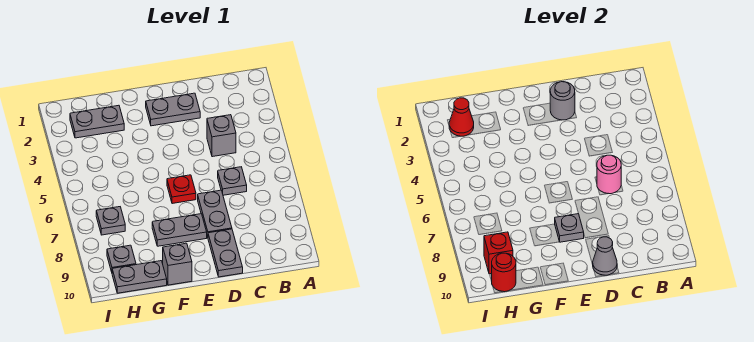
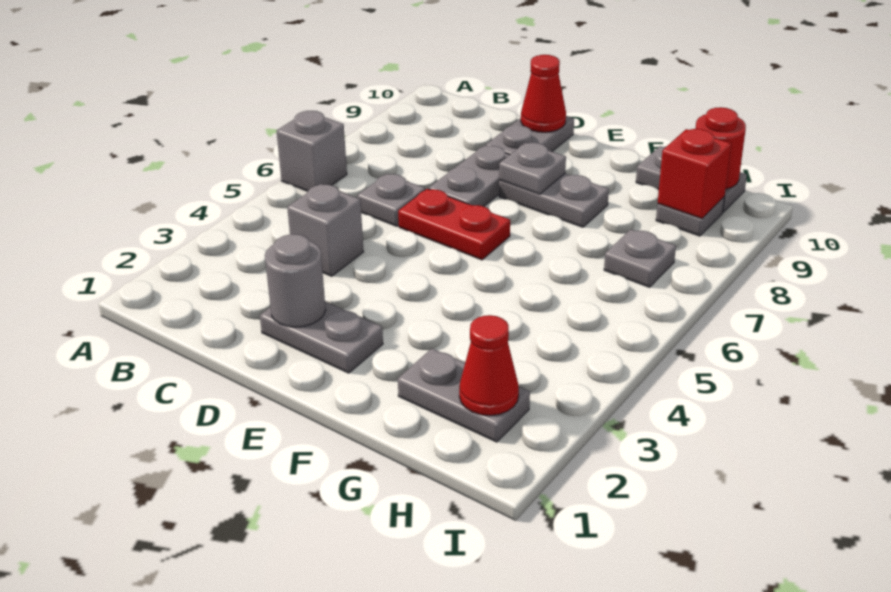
pink 1x1 round brick [597,155,621,194] -> none
grey 1x1 cone [593,237,617,275] -> red 1x1 cone [521,55,566,132]
red 1x1 plate [167,175,196,204] -> red 1x2 plate [398,189,510,260]
grey 1x1 brick [163,243,192,285] -> grey 1x1 brick moved to [277,111,347,191]

